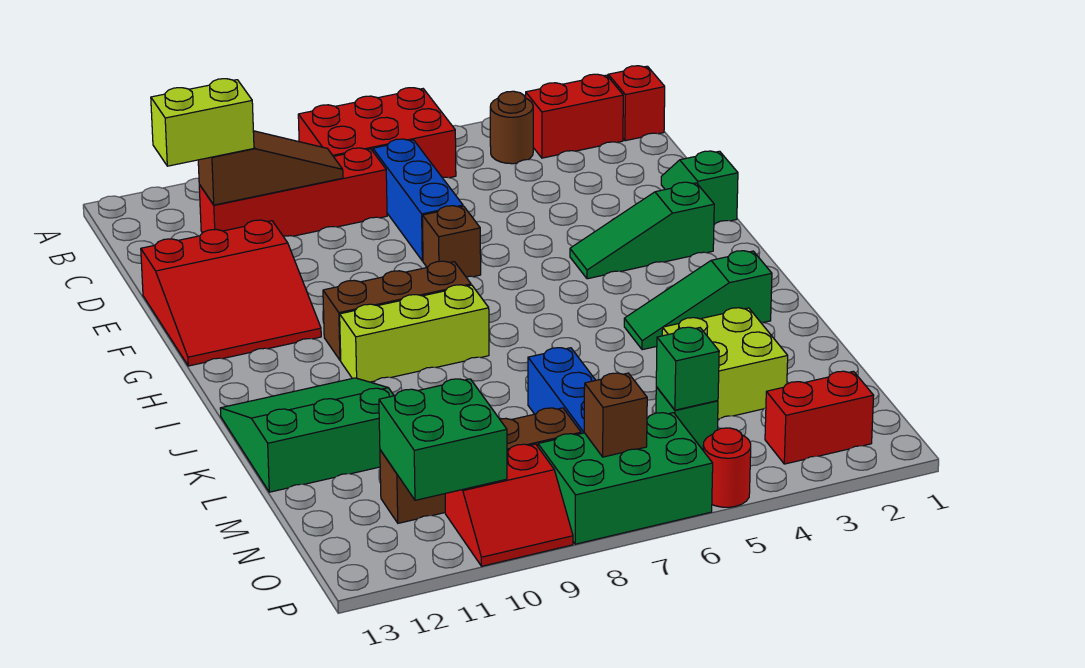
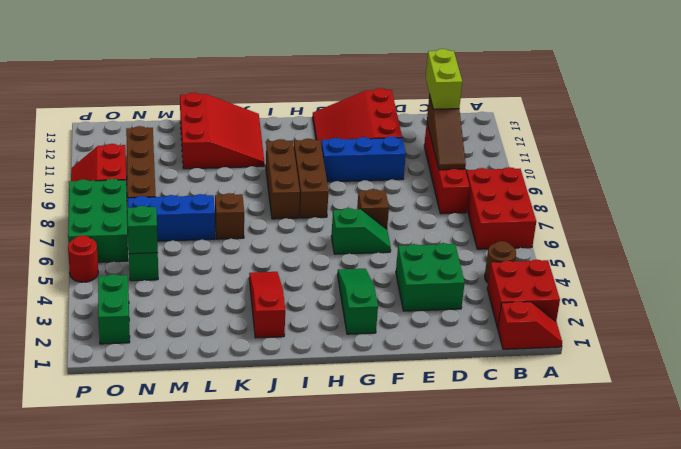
red 1x2 brick [526,74,623,158] -> red 2x2 brick [487,259,560,328]
blue 1x3 brick [373,139,463,261] -> blue 1x3 brick moved to [321,136,406,182]
green 1x2 slope [661,151,738,224] -> green 1x2 slope moved to [331,208,391,254]
lime 1x3 brick [340,285,489,382] -> brown 1x3 brick [266,139,300,219]
green 1x3 slope [624,251,772,350] -> red 1x3 slope [249,272,285,338]
green 3x3 slope [220,378,394,492] -> red 3x3 slope [180,93,264,169]
lime 2x2 brick [662,308,788,419] -> none
green 2x2 brick [379,379,507,500] -> green 2x2 brick moved to [396,243,465,311]
red 1x2 brick [765,371,874,464] -> green 1x2 brick [98,274,130,344]
brown 1x1 brick [584,373,647,457] -> brown 1x1 brick moved to [215,193,244,239]

